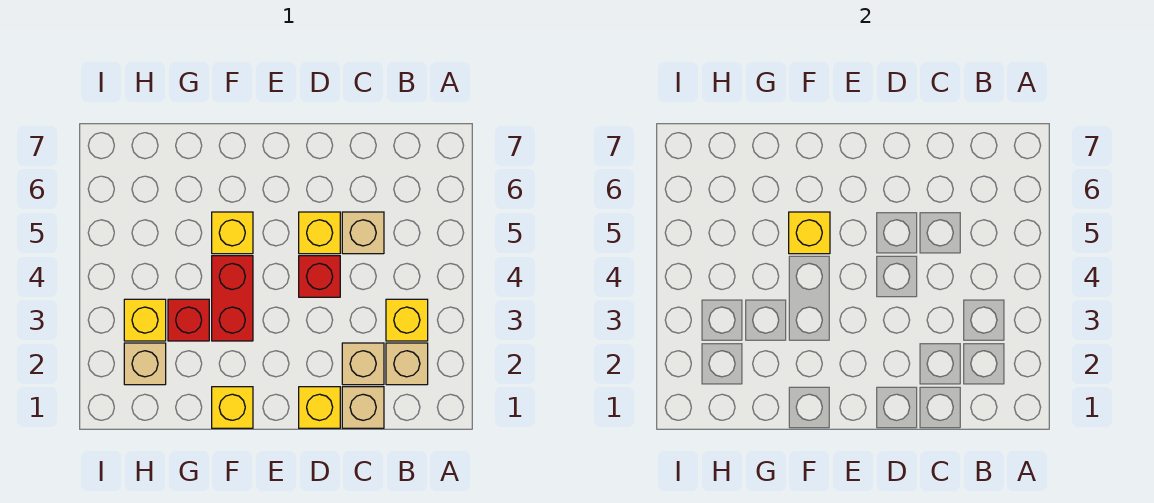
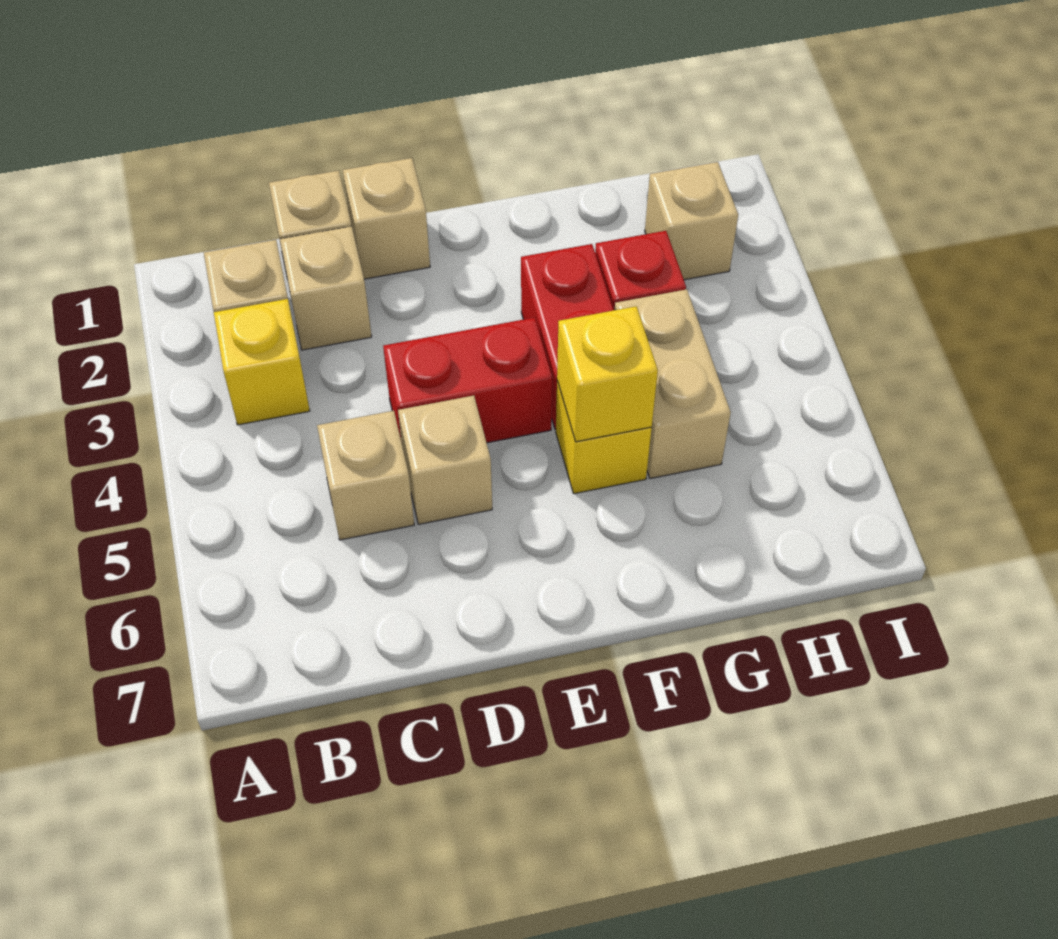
yellow 1x1 brick [299,387,340,428] -> tan 1x1 brick [343,158,430,279]
red 1x1 brick [299,256,340,297] -> red 1x2 brick [383,318,552,443]
yellow 1x1 brick [299,212,340,254] -> tan 1x1 brick [398,396,492,524]
yellow 1x1 brick [212,387,253,428] -> none
none -> tan 1x2 brick [615,289,731,479]
yellow 1x1 brick [124,299,166,341] -> none

